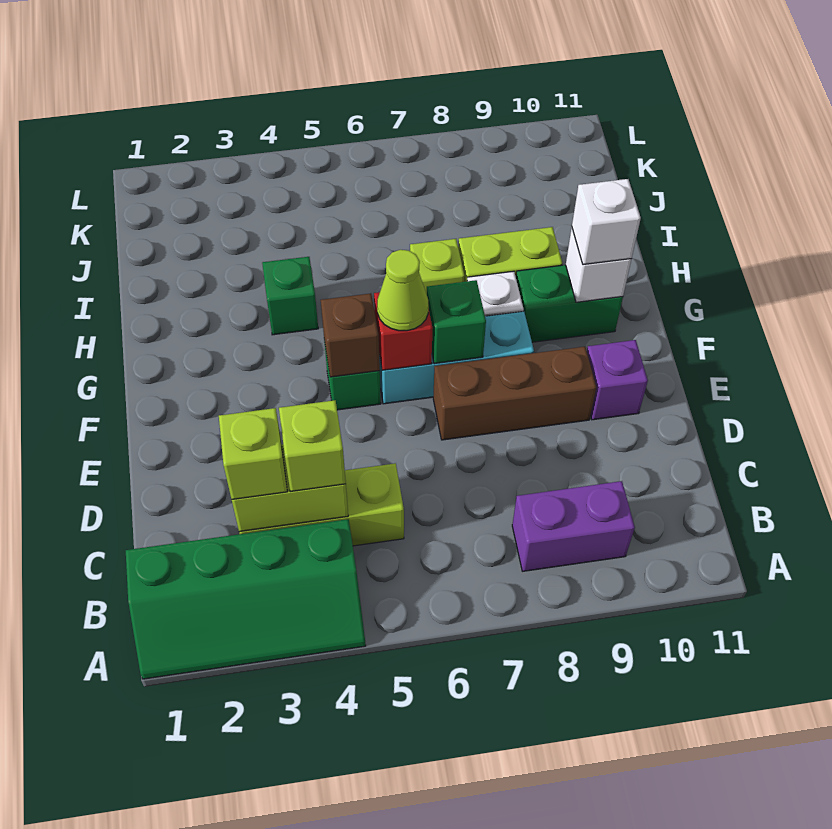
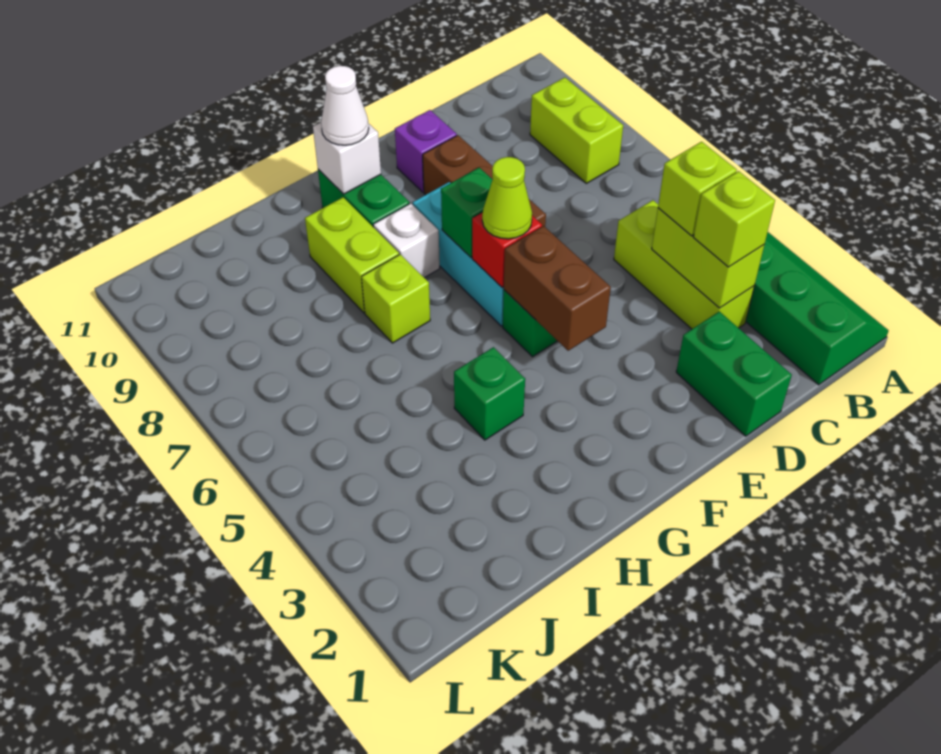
purple 1x2 brick [512,481,635,571] -> lime 1x2 brick [530,77,623,183]
none -> green 1x2 brick [676,312,792,436]
brown 1x1 brick [321,293,380,377] -> brown 1x2 brick [504,226,611,351]
white 1x1 brick [572,179,641,265] -> white 1x1 cone [321,66,369,145]

